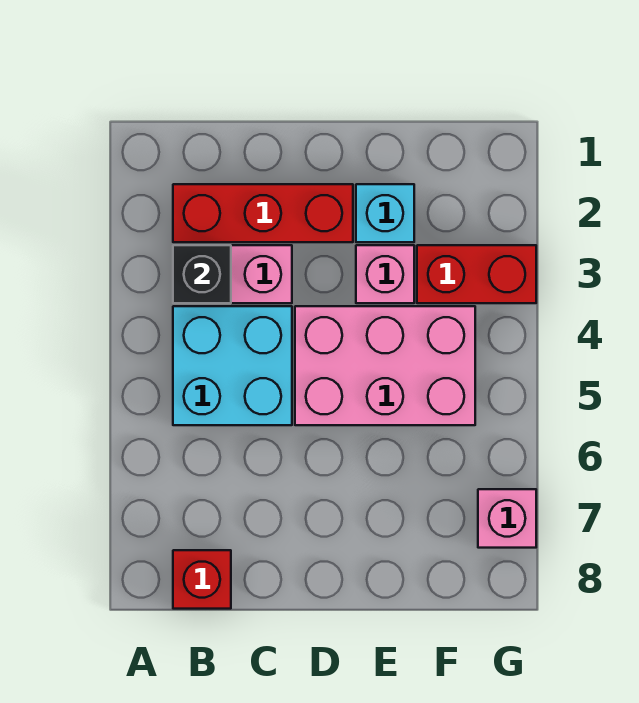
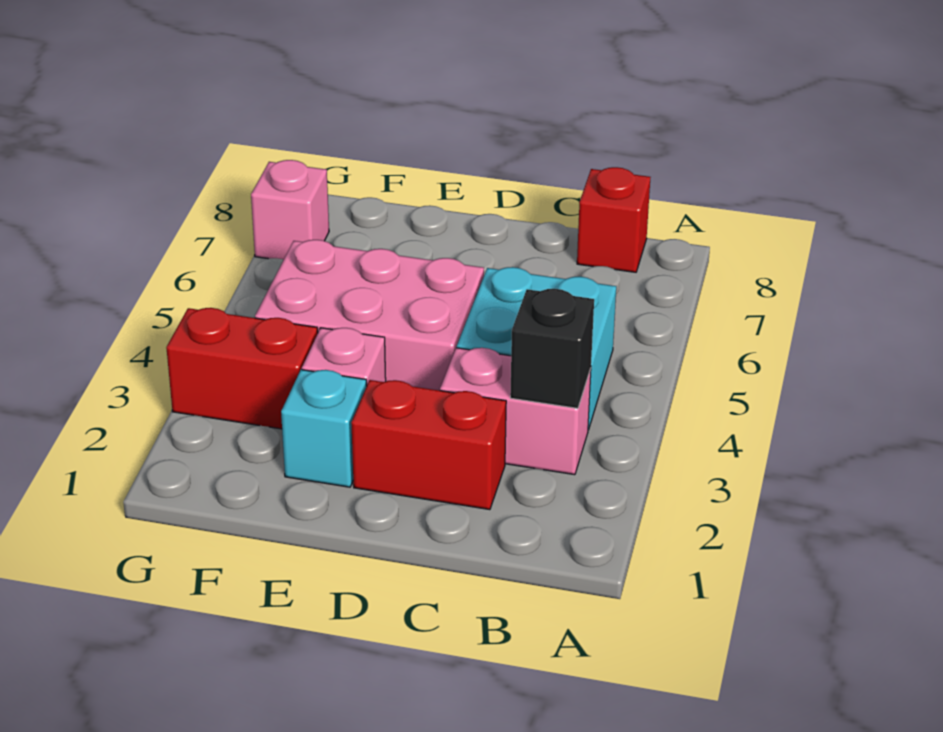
red 1x3 brick [173,184,353,242] -> red 1x2 brick [351,380,506,510]

